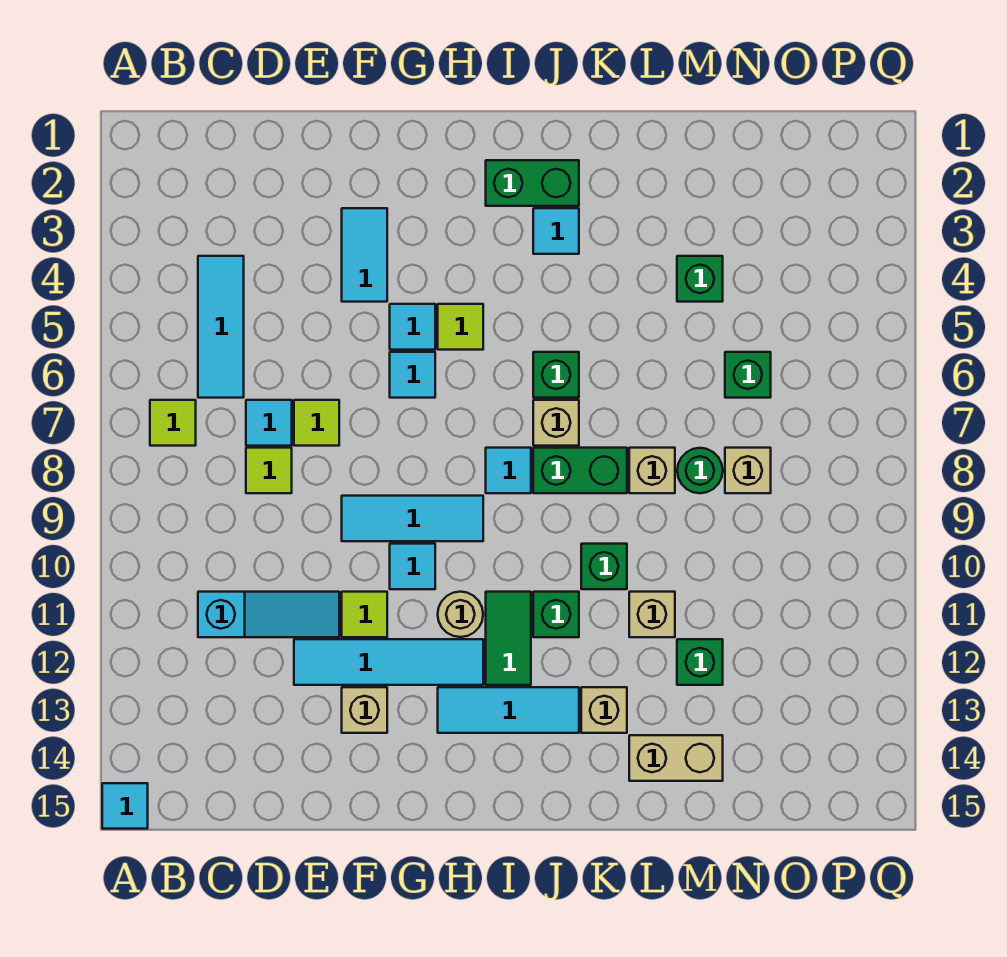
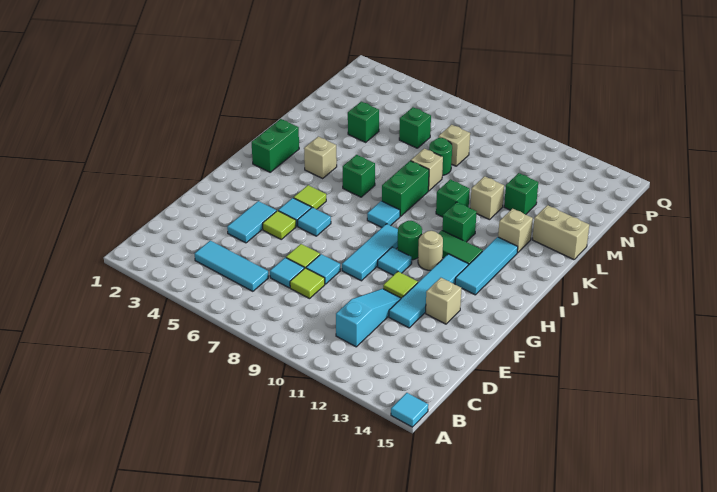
lime 1x1 tile [150,400,196,446] -> lime 1x1 tile moved to [263,211,296,239]
cyan 1x2 tile [342,208,387,302] -> cyan 1x2 tile turned to [227,201,277,243]
none -> green 1x1 round brick [397,221,422,260]
cyan 1x1 tile [533,208,579,254] -> cyan 1x1 tile moved to [306,254,340,284]
tan 1x1 brick [533,400,579,446] -> tan 1x1 brick moved to [304,137,337,178]
tan 1x2 brick [629,735,723,781] -> tan 1x2 brick turned to [532,205,589,260]

